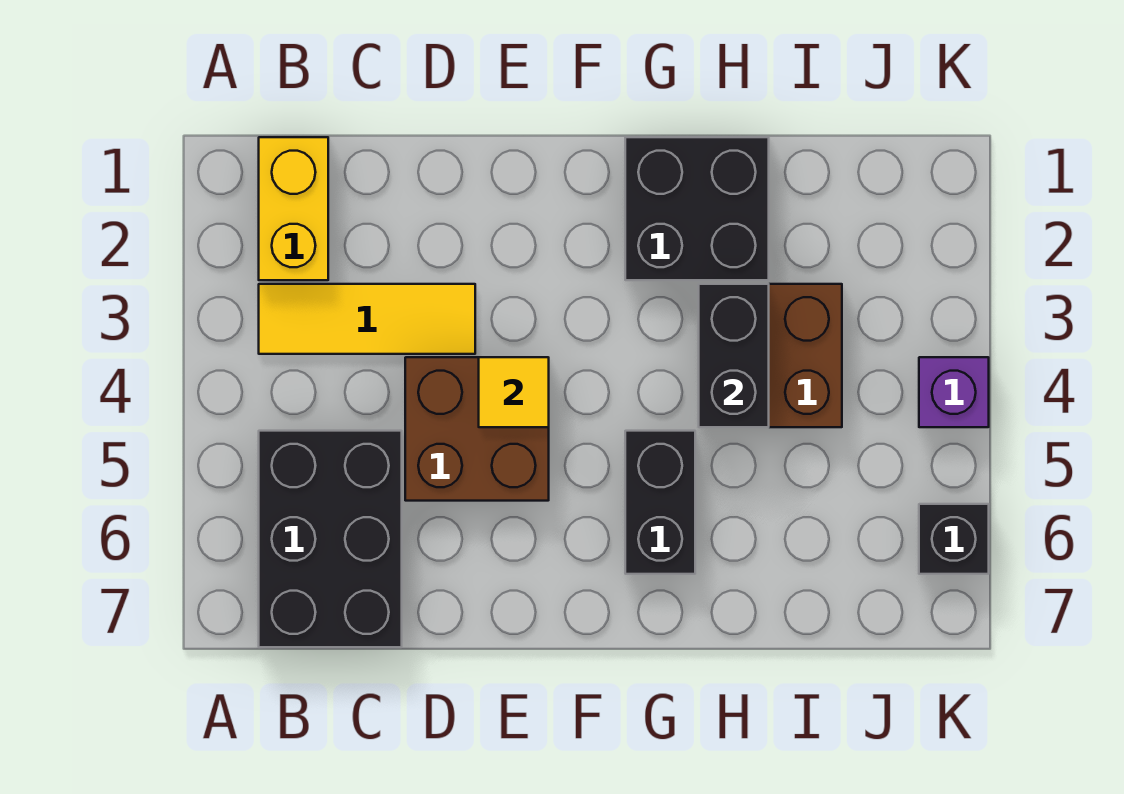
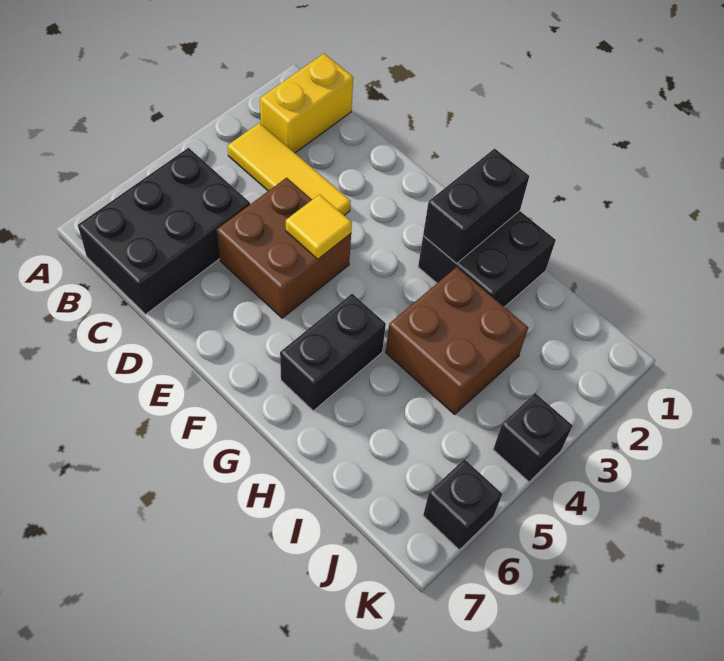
black 1x2 brick [699,284,769,427] -> black 1x2 brick moved to [423,149,529,264]
purple 1x1 brick [919,357,989,427] -> black 1x1 brick [493,393,573,482]

